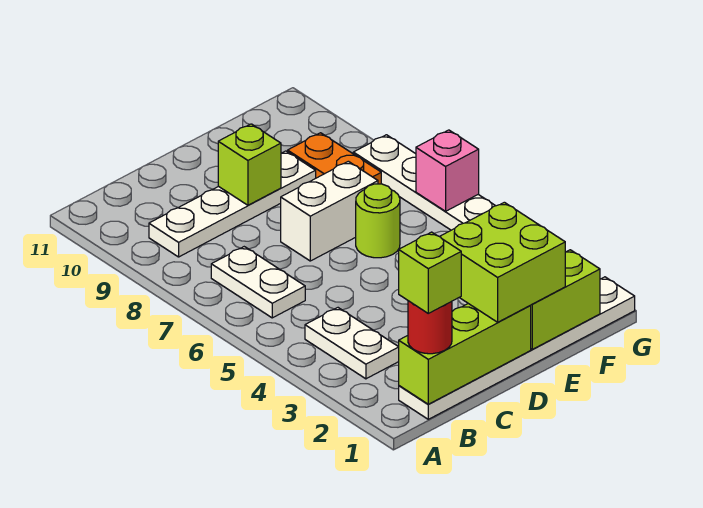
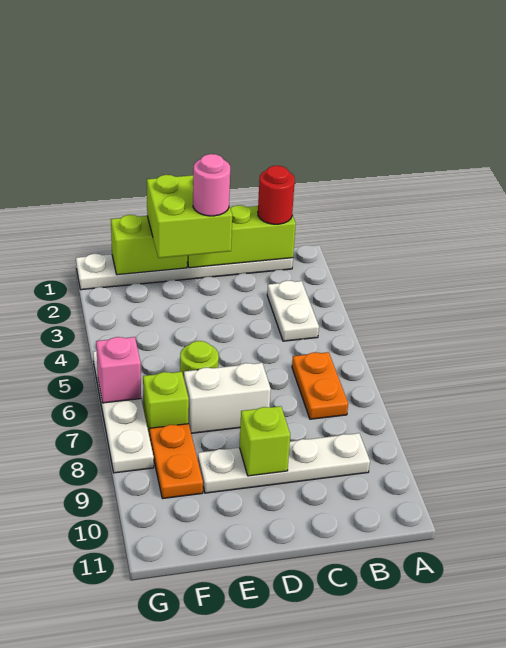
lime 1x1 brick [399,232,461,313] -> lime 1x1 brick moved to [143,372,189,437]
white 1x2 plate [211,247,305,318] -> orange 1x2 plate [292,352,348,419]
none -> pink 1x1 round brick [193,154,230,216]

